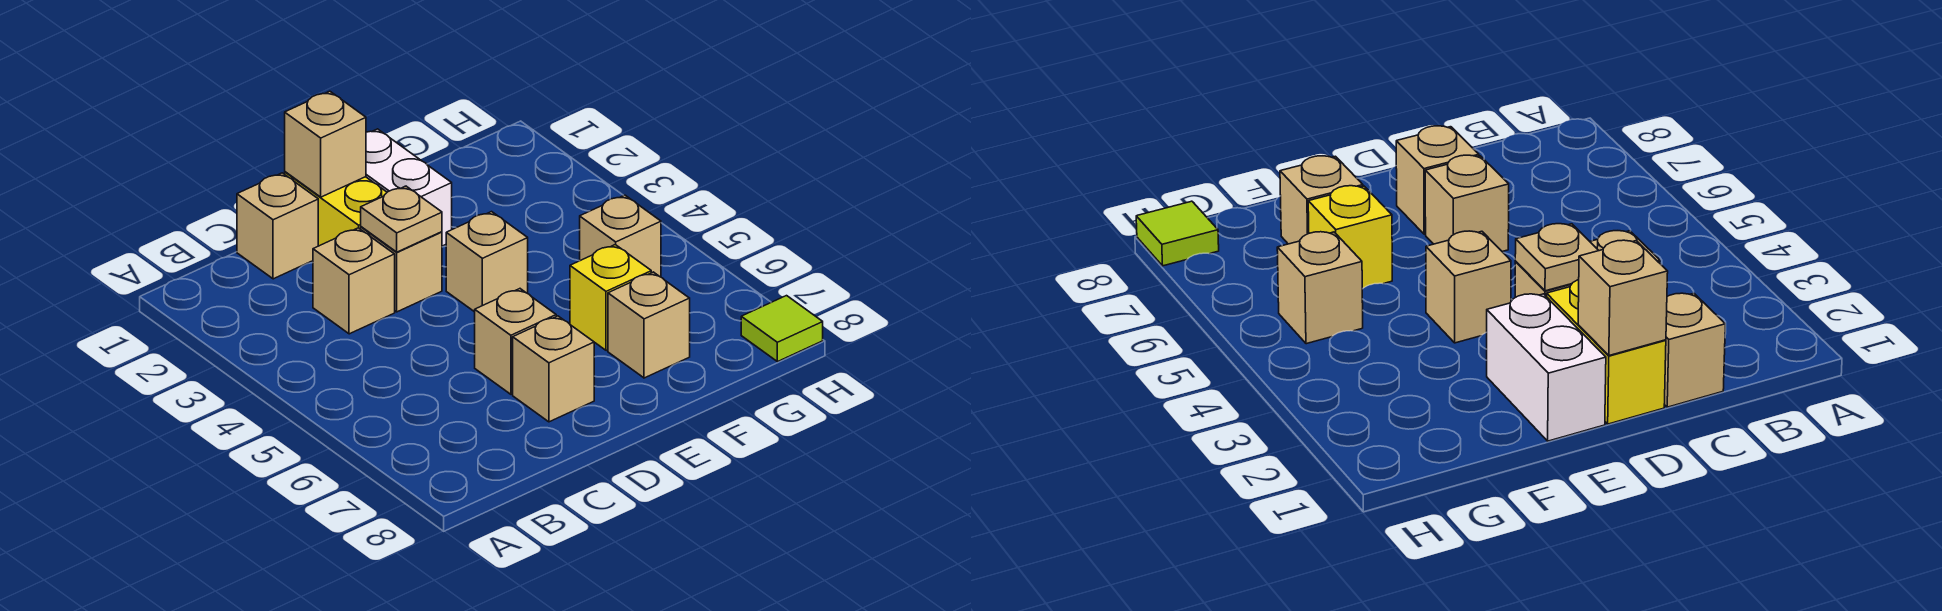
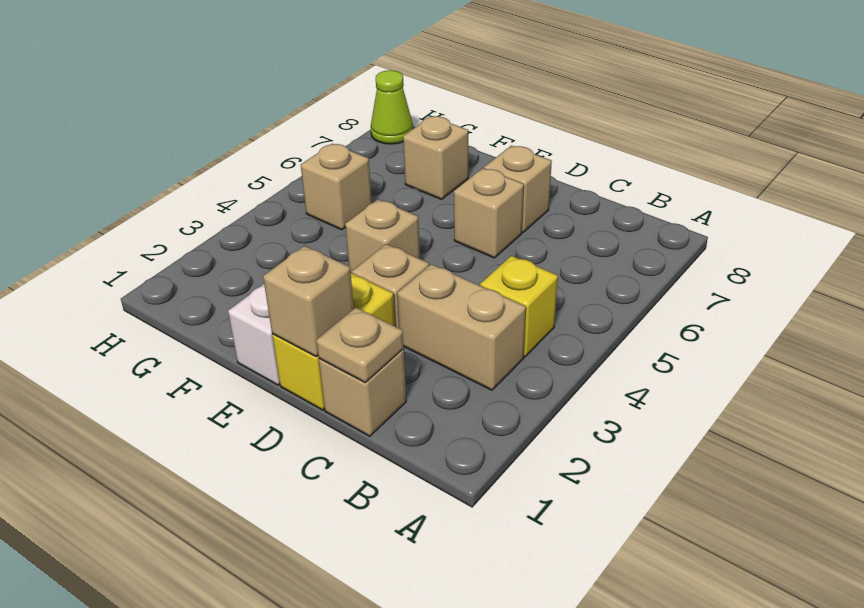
tan 1x1 brick [313,228,395,334] -> tan 1x2 brick [397,264,526,390]
tan 1x1 plate [361,186,442,252] -> tan 1x1 plate moved to [316,308,404,382]
yellow 1x1 brick [570,245,651,351] -> yellow 1x1 brick moved to [480,256,558,357]
lime 1x1 tile [741,296,823,362] -> lime 1x1 cone [371,70,413,144]

